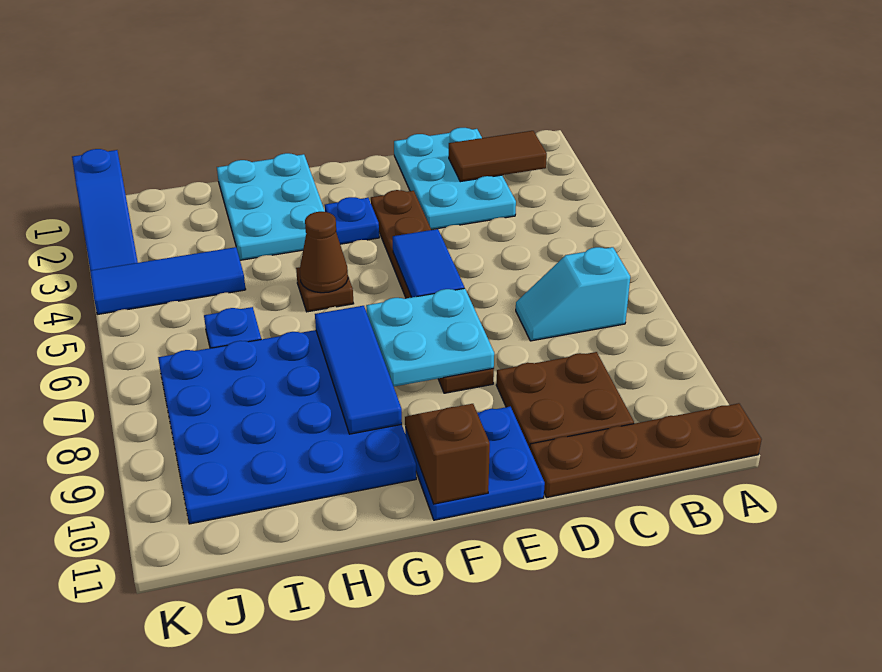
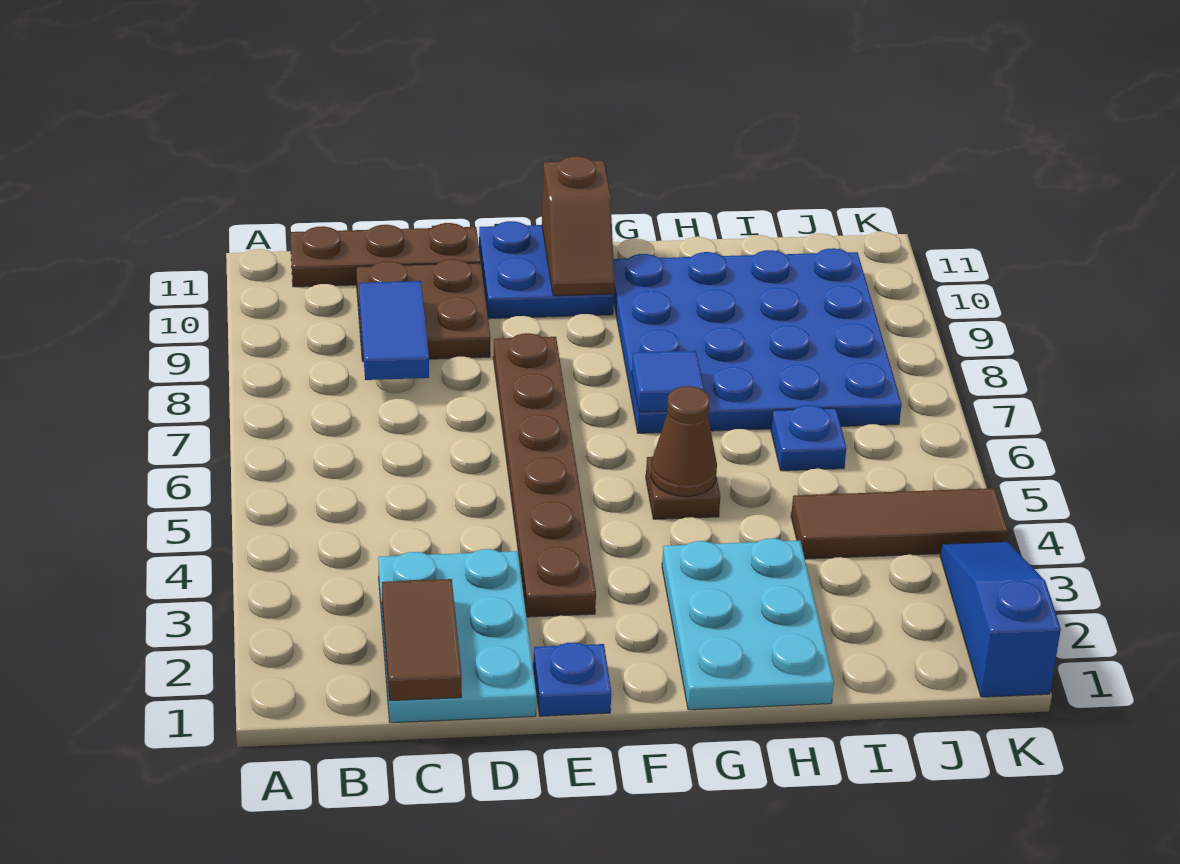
brown 1x4 plate [530,403,762,498] -> brown 1x3 plate [291,223,481,287]
brown 1x2 tile [449,131,547,182] -> brown 1x2 tile turned to [382,579,462,701]
cyan 1x2 slope [516,247,630,341] -> none
blue 1x2 tile [393,229,464,297] -> blue 1x2 tile moved to [359,281,429,380]
cyan 2x2 plate [366,288,494,387] -> none
blue 1x1 plate [325,197,379,244] -> blue 1x1 plate moved to [533,643,611,716]
blue 1x3 tile [315,306,402,434] -> blue 1x1 tile [632,351,704,412]
blue 1x3 tile [90,247,246,314] -> brown 1x3 tile [791,488,1008,559]

